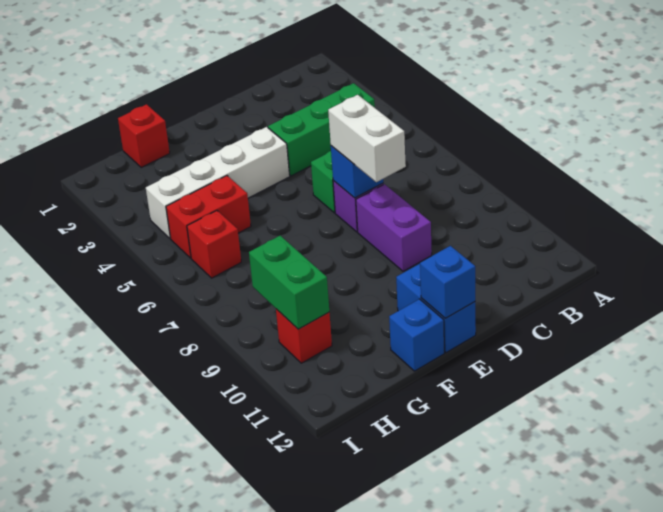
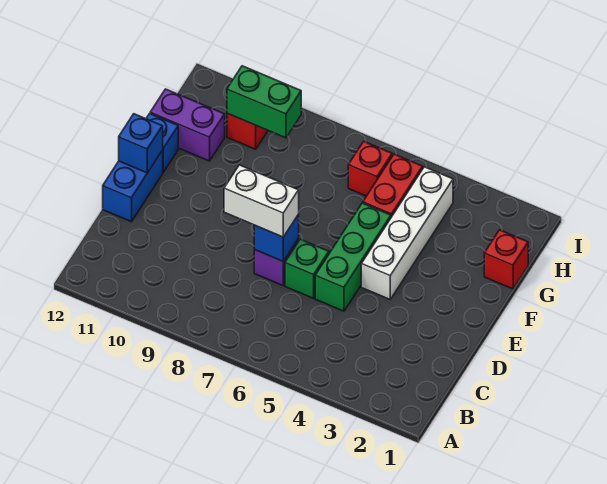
green 1x3 brick [268,83,375,176] -> green 1x3 brick moved to [315,203,391,311]
purple 1x2 brick [356,184,432,271] -> purple 1x2 brick moved to [150,89,225,161]
blue 1x2 brick [396,264,476,353] -> blue 1x2 brick turned to [103,150,163,222]

